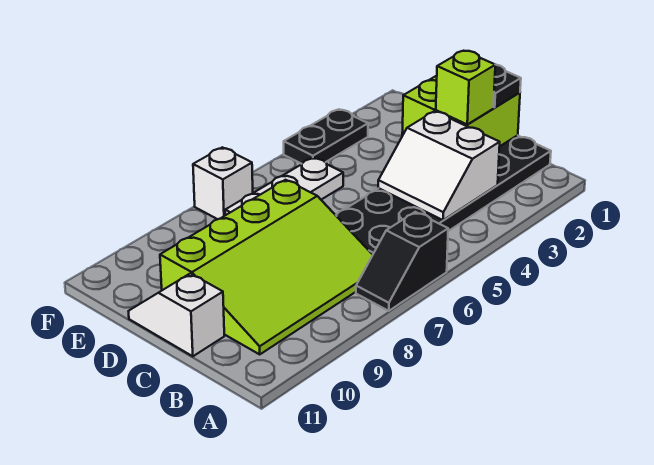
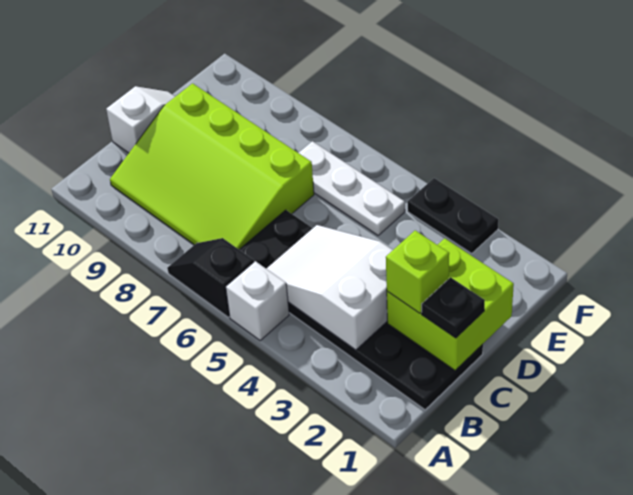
white 2x2 slope [378,111,500,220] -> white 2x3 slope [266,225,393,350]
white 1x1 brick [193,147,253,219] -> white 1x1 brick moved to [226,261,289,340]

